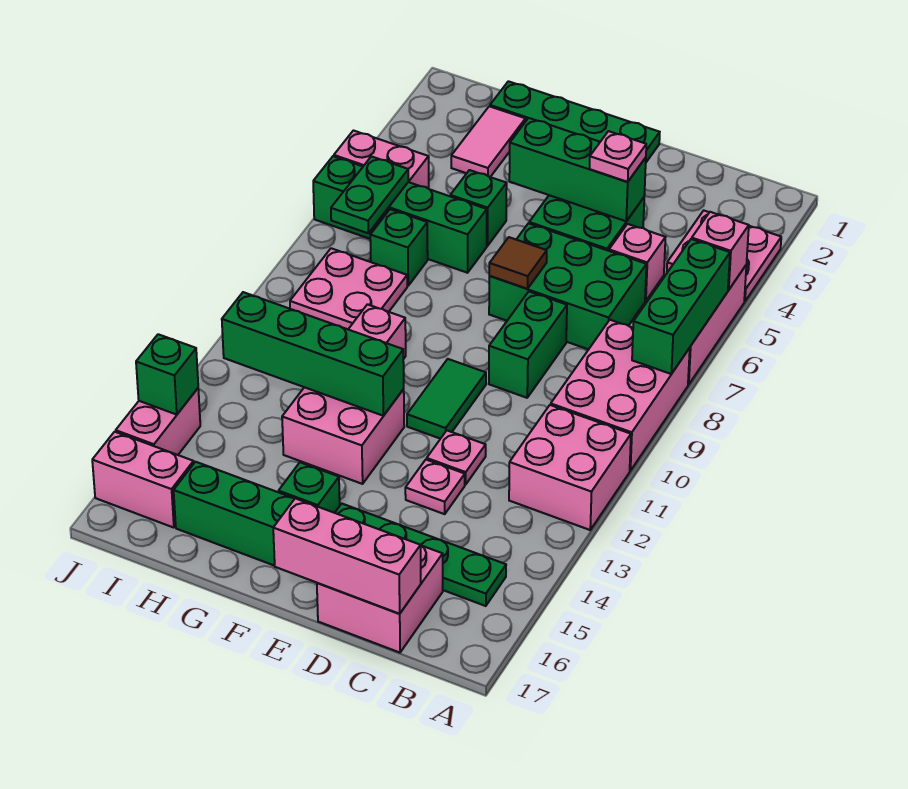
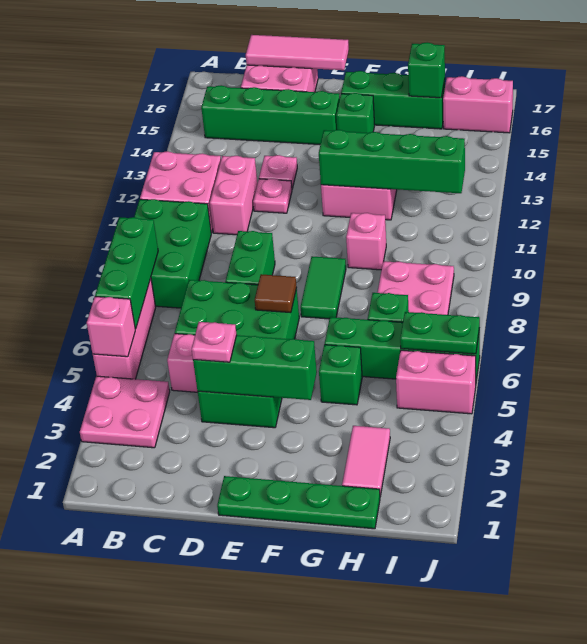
pink 2x3 brick [551,320,690,471] -> green 2x3 brick [134,199,211,308]
green 1x4 plate [335,504,506,606] -> green 1x4 brick [201,85,340,145]
pink 1x3 brick [273,498,421,614] -> pink 1x3 tile [246,35,349,70]
green 1x2 tile [407,359,486,439] -> green 1x2 tile moved to [301,256,346,319]
green 1x2 plate [331,156,408,233] -> green 1x2 plate turned to [400,312,480,354]
pink 1x2 brick [116,388,200,455] -> pink 1x2 brick moved to [210,156,257,235]
green 1x1 brick [136,334,198,414] -> green 1x1 brick moved to [408,42,445,98]

